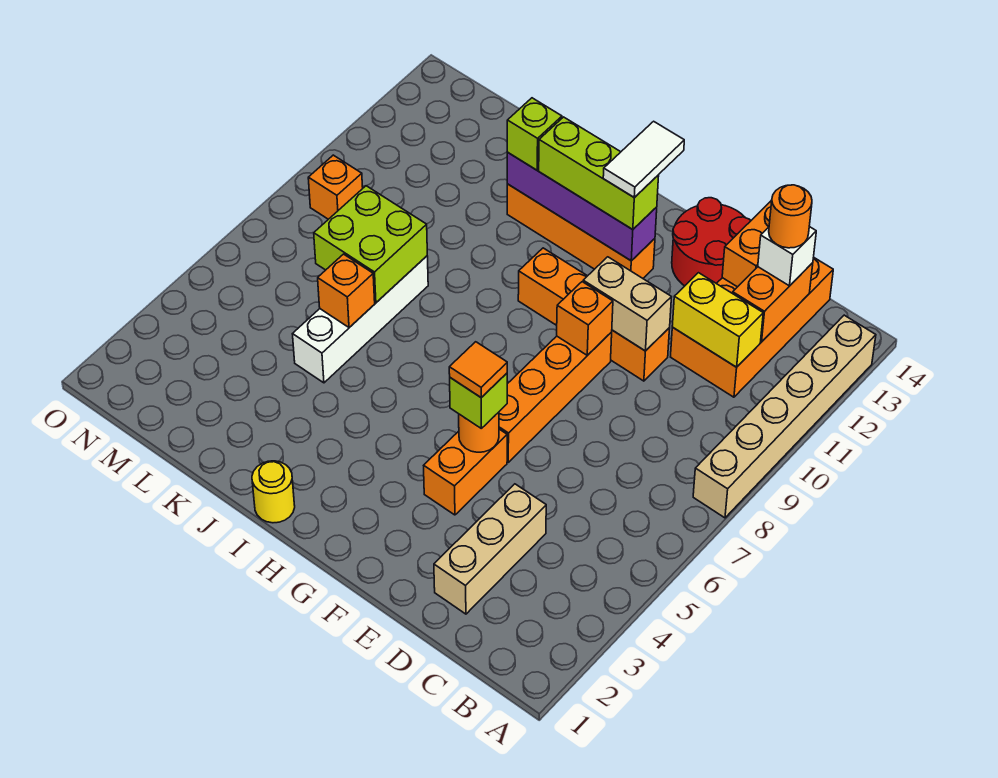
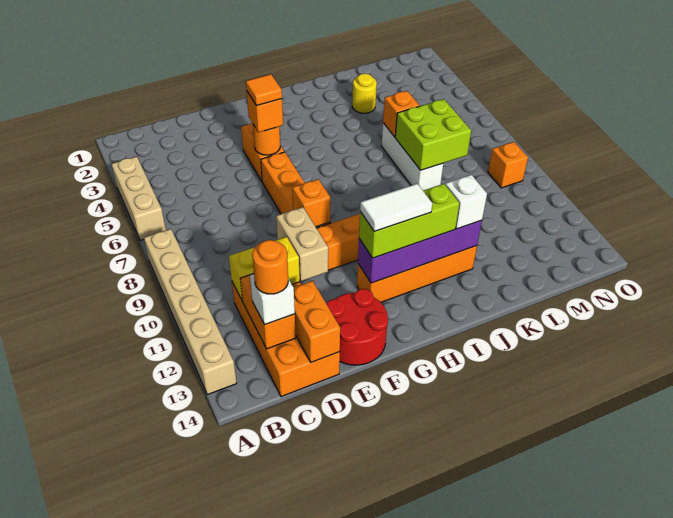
tan 1x3 brick [434,484,546,614] -> tan 1x3 brick moved to [111,157,166,241]
tan 1x2 brick [583,257,671,351] -> tan 1x2 brick turned to [276,207,328,281]
lime 1x1 brick [450,373,507,428] -> orange 1x1 brick [247,92,283,132]
white 1x2 tile [603,121,684,198] -> white 1x2 tile turned to [360,184,432,231]
yellow 1x1 round brick [252,461,295,523] -> yellow 1x1 round brick moved to [352,73,377,113]
lime 1x1 brick [507,98,562,170] -> white 1x1 brick [445,175,487,229]
white 1x4 brick [293,256,428,383] -> white 1x3 brick [382,123,443,190]

